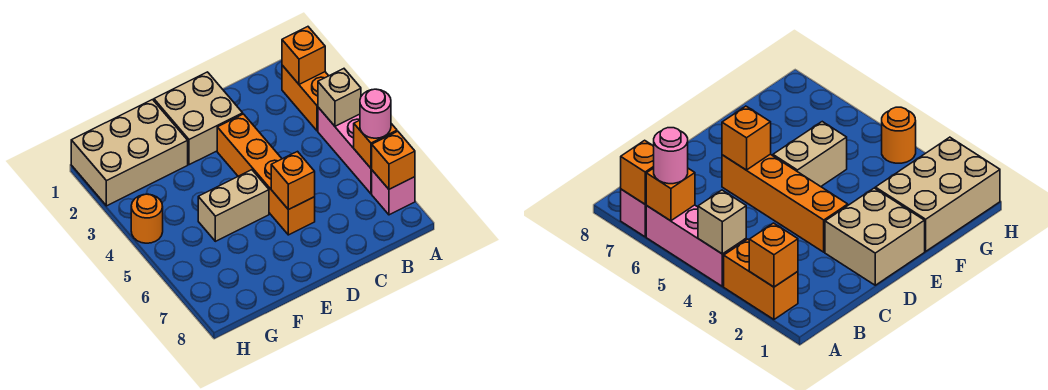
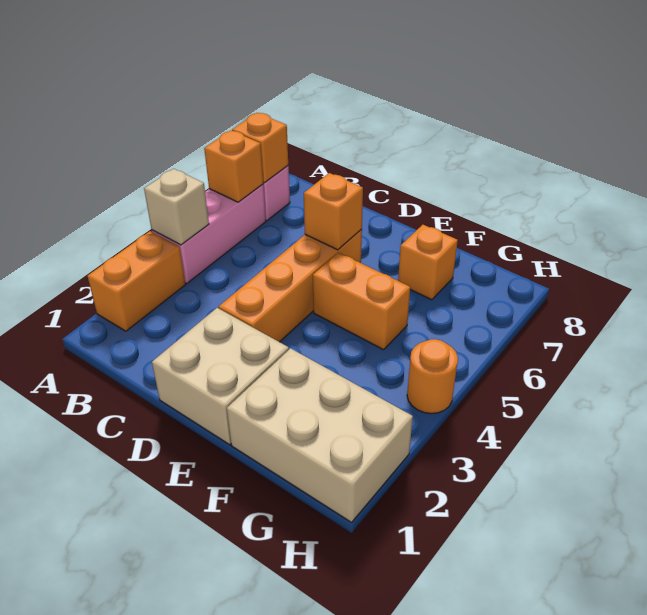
orange 1x1 brick [282,27,325,84] -> orange 1x1 brick moved to [398,225,458,300]
pink 1x1 round brick [360,89,391,138] -> none
tan 1x2 brick [198,170,269,241] -> orange 1x2 brick [313,252,410,350]

